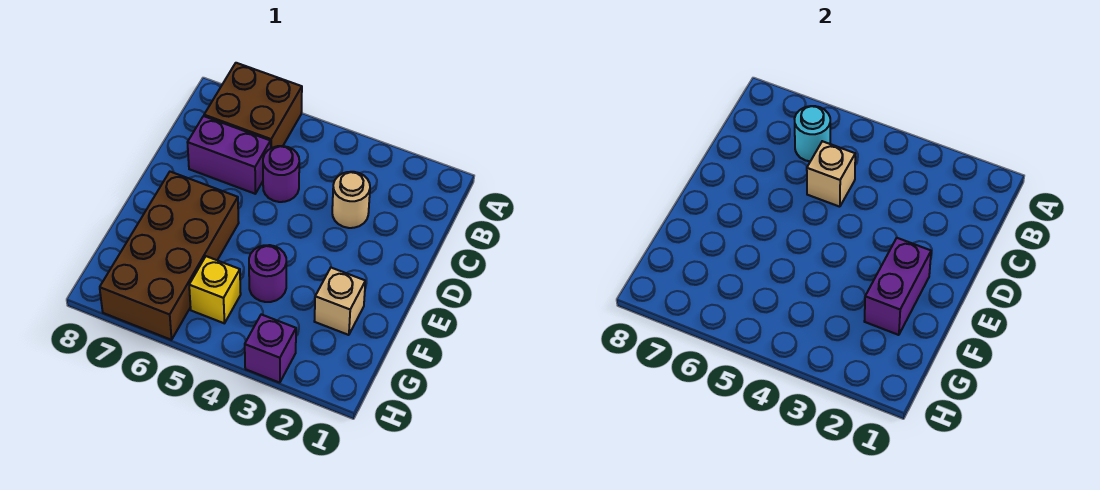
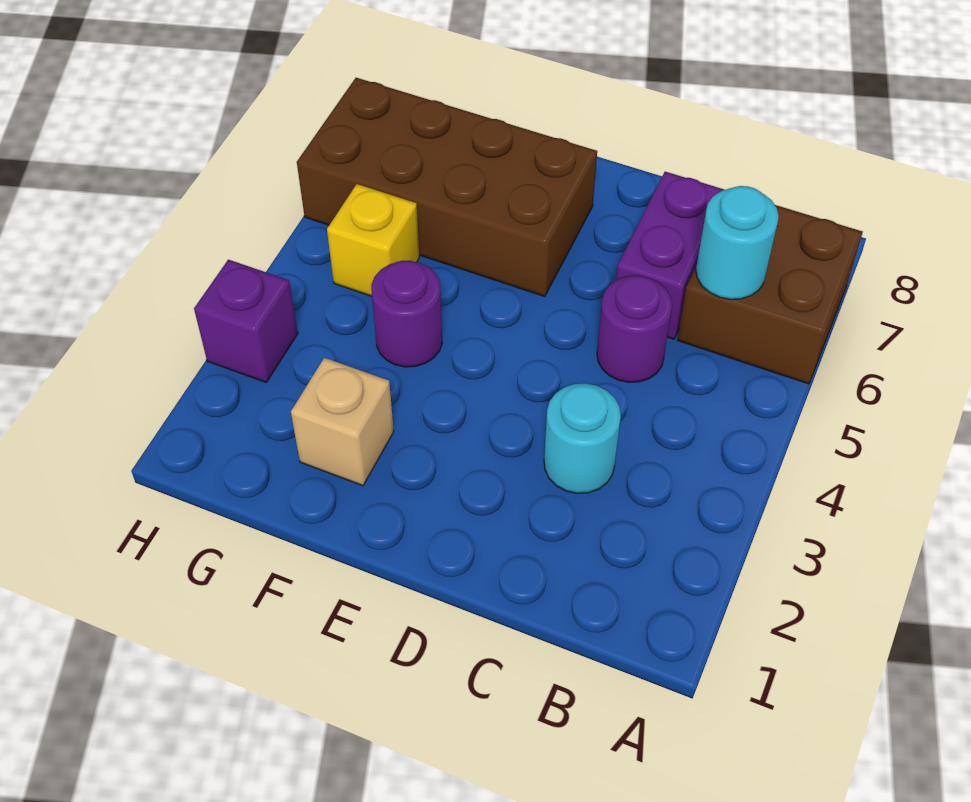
tan 1x1 round brick [332,172,370,228] -> cyan 1x1 round brick [544,383,621,493]
tan 1x1 brick [807,141,855,207] -> none
purple 1x2 brick [864,238,931,335] -> none

